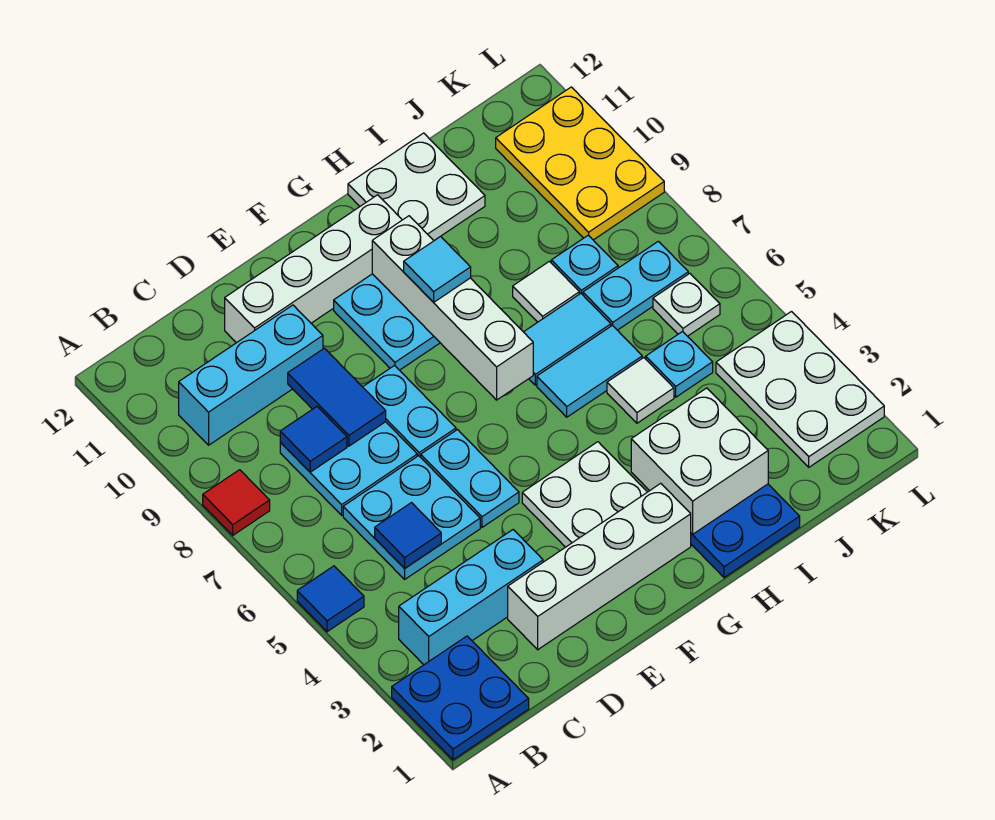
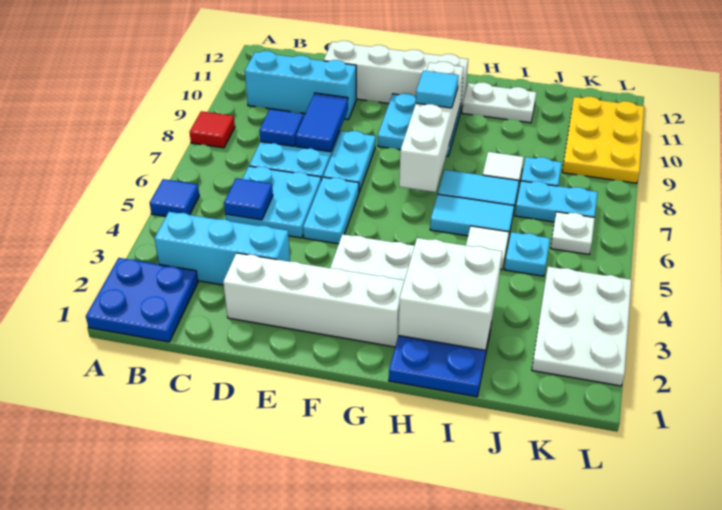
white 2x2 plate [348,133,485,240] -> white 1x2 plate [462,82,536,123]

